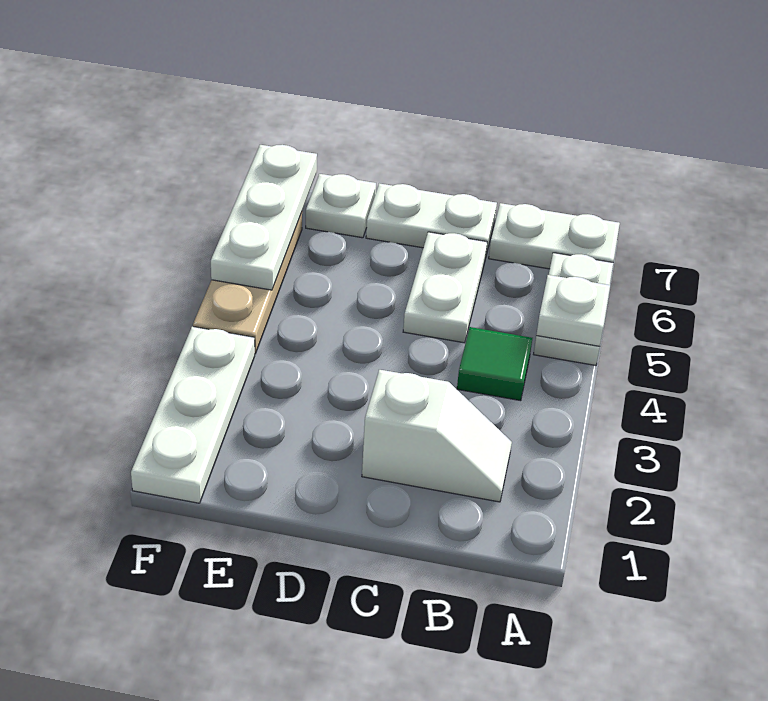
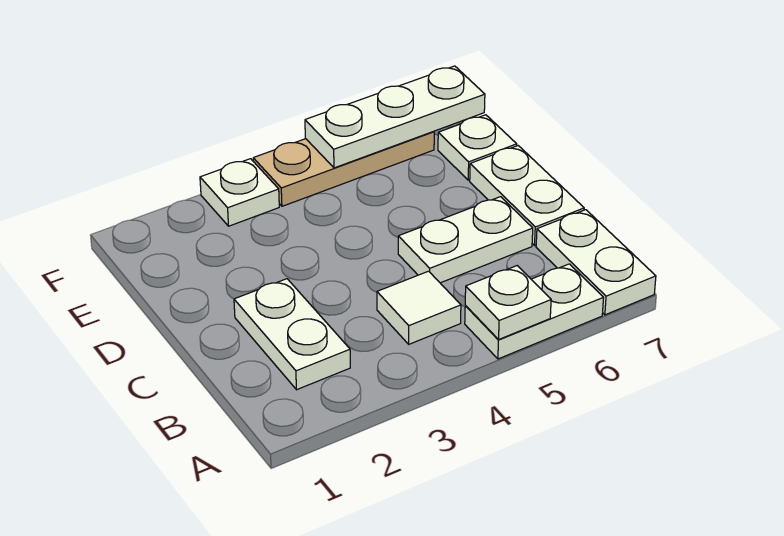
white 1x2 slope [362,370,512,502] -> white 1x2 plate [234,279,350,390]
green 1x1 tile [457,327,532,401] -> white 1x1 tile [377,271,461,344]
white 1x3 plate [131,326,255,503] -> white 1x1 plate [200,159,279,226]

